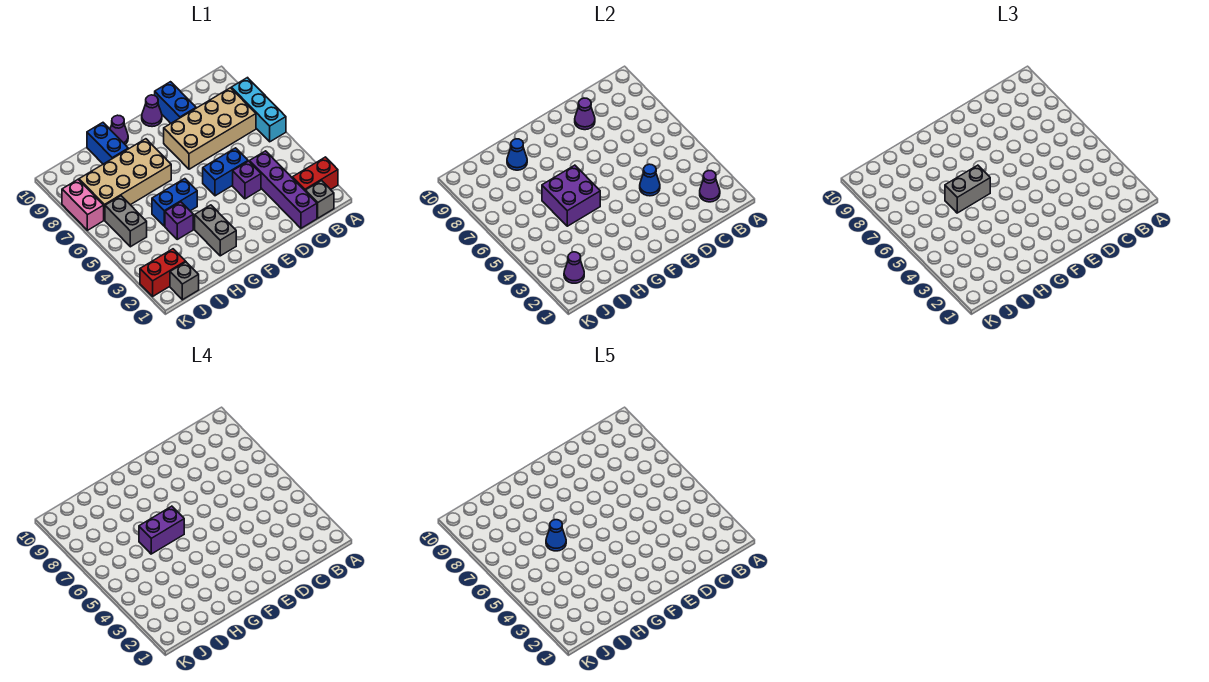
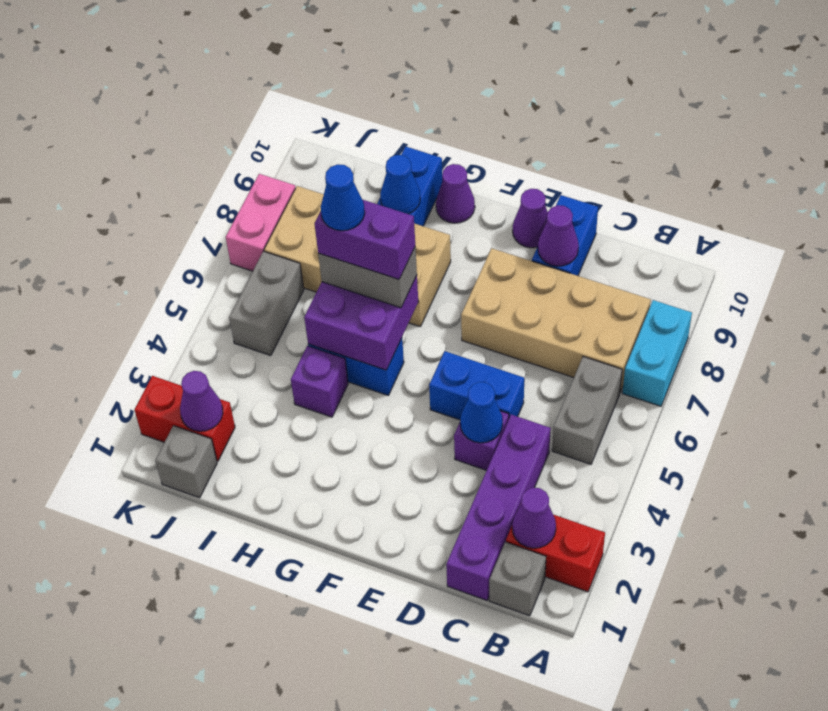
cyan 1x3 brick [231,78,286,142] -> cyan 1x2 brick [622,300,692,406]
grey 1x2 brick [195,205,236,256] -> grey 1x2 brick moved to [552,357,622,464]

